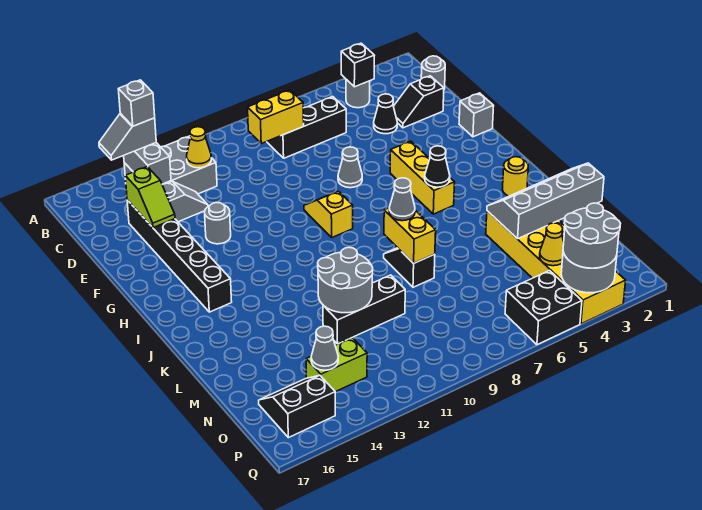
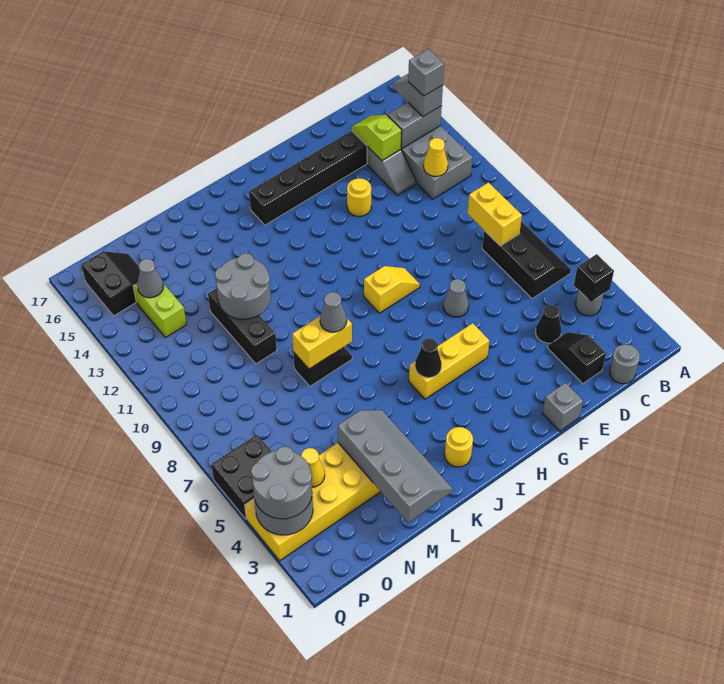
lime 1x2 slope [125,167,175,228] -> lime 1x2 slope turned to [352,114,402,160]
grey 1x1 round brick [205,202,231,244] -> yellow 1x1 round brick [347,179,371,216]

